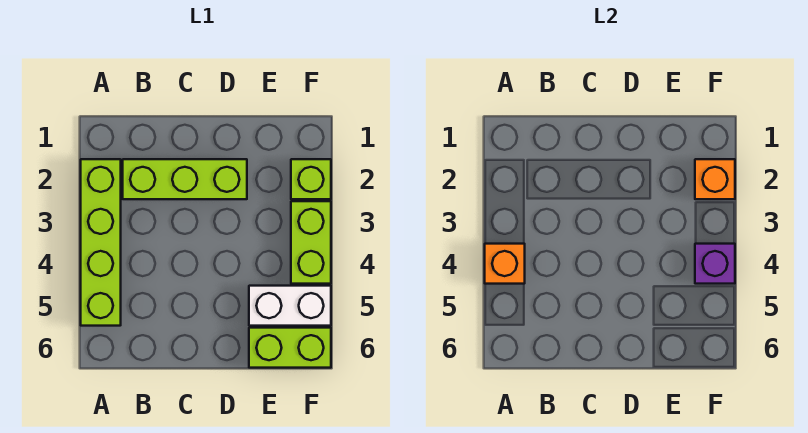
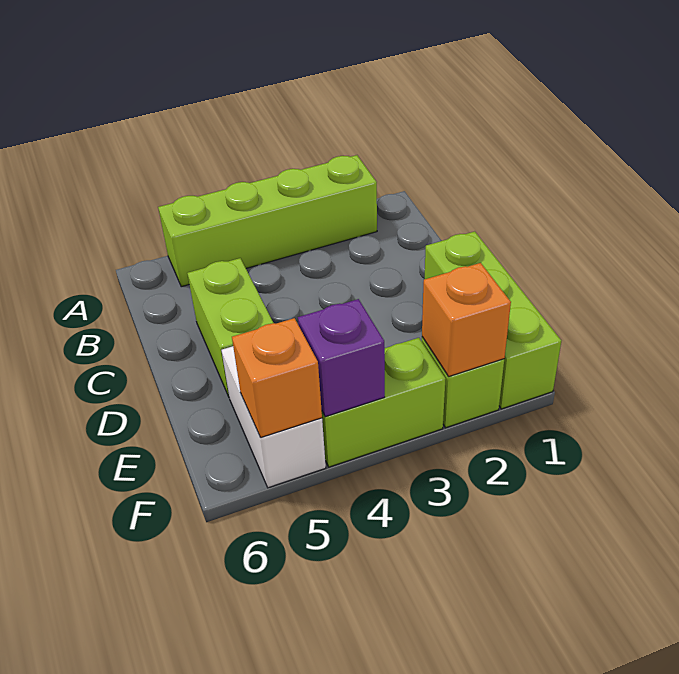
orange 1x1 brick [485,244,525,284] -> orange 1x1 brick moved to [232,318,322,438]
lime 1x3 brick [123,159,247,199] -> lime 1x3 brick moved to [425,231,561,409]
lime 1x2 brick [249,328,331,368] -> lime 1x2 brick moved to [187,258,273,396]

